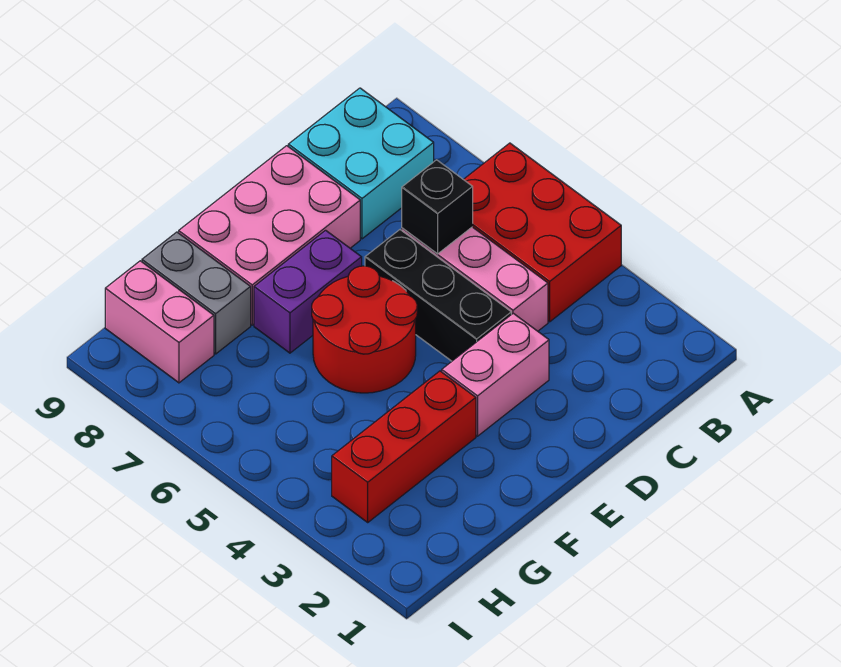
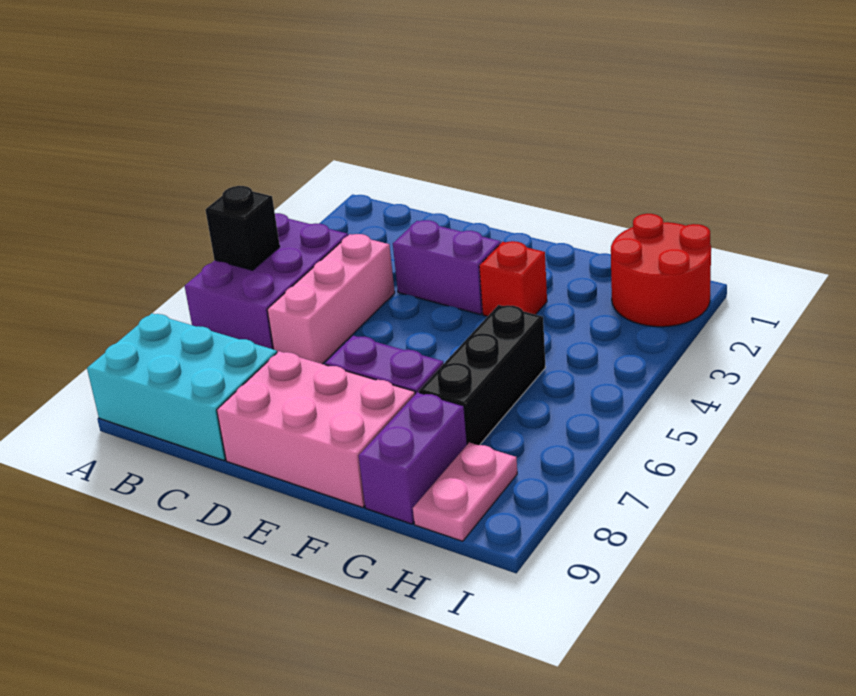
red 2x3 brick [463,143,621,322] -> purple 2x3 brick [185,213,348,349]
cyan 2x2 brick [288,88,434,239] -> cyan 2x3 brick [87,313,277,460]
black 1x1 brick [402,160,473,254] -> black 1x1 brick moved to [205,186,280,270]
pink 1x2 brick [442,313,549,436] -> purple 1x2 brick [393,220,501,314]
black 1x3 brick [365,230,511,361] -> black 1x3 brick moved to [419,305,546,445]
red 2x2 round brick [312,266,417,393] -> red 2x2 round brick moved to [611,214,711,327]
red 1x3 brick [332,371,476,522] -> red 1x1 brick [479,241,547,316]
grey 1x2 brick [142,232,251,354] -> purple 1x2 brick [359,392,467,524]
pink 1x2 brick [105,261,214,383] -> pink 1x2 plate [413,442,517,541]

